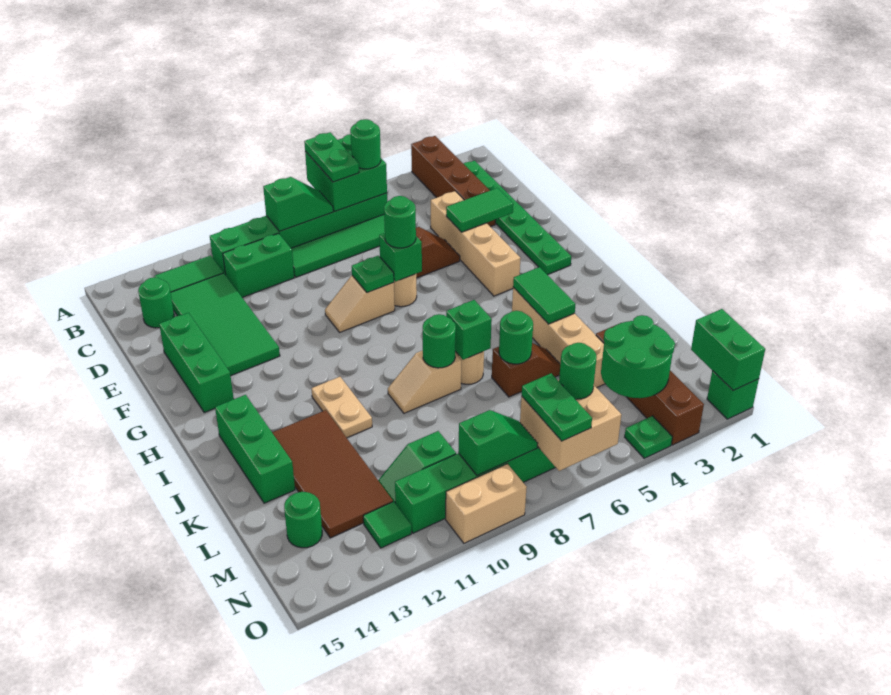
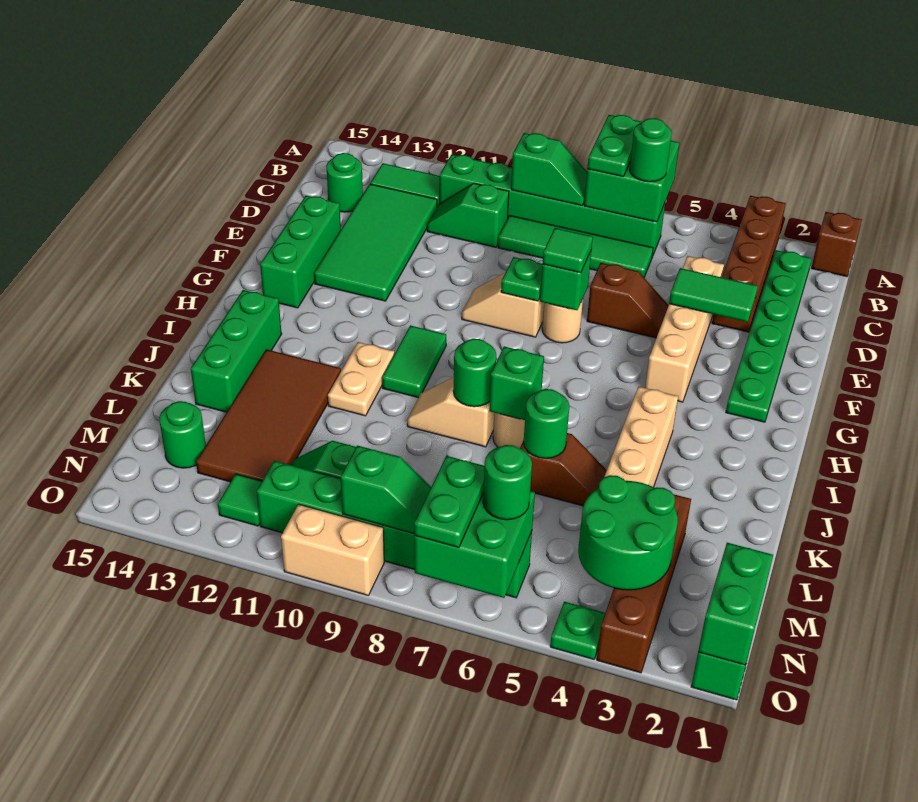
none -> brown 1x1 brick [812,212,862,277]
green 1x2 brick [223,233,294,297] -> green 1x2 slope [427,183,509,247]
green 1x1 round brick [384,196,416,248] -> green 1x1 tile [543,228,593,273]
green 1x2 tile [513,267,576,324] -> green 1x2 tile moved to [382,325,446,398]
tan 2x2 brick [520,380,621,471] -> green 2x2 brick [414,491,535,598]

